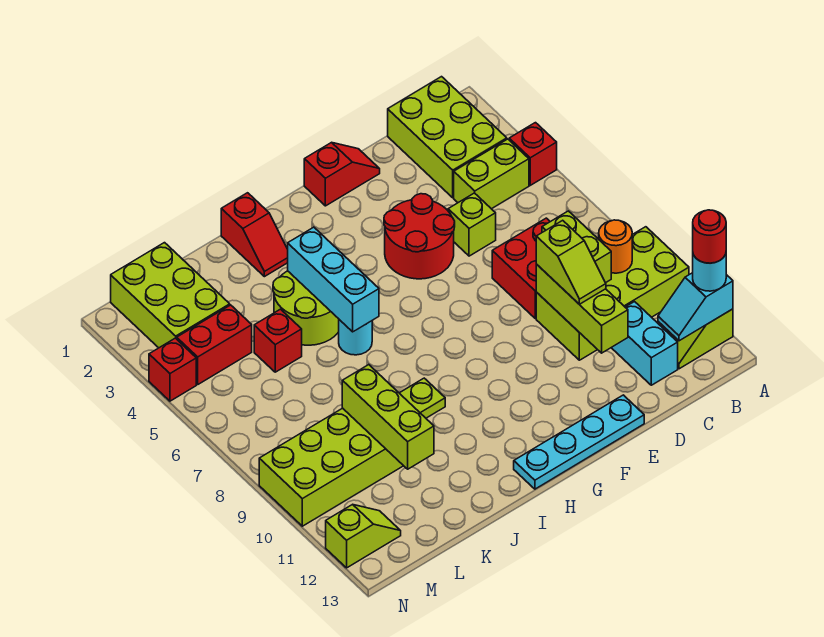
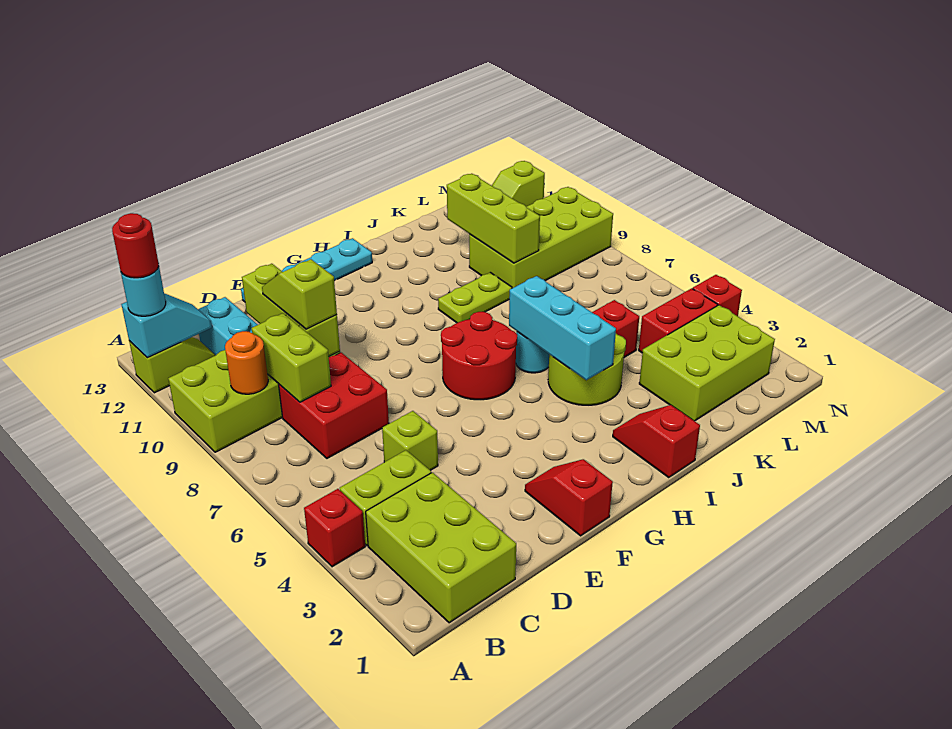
red 1x2 slope [304,142,380,206] -> red 1x2 slope turned to [525,459,613,536]
red 2x2 round brick [384,194,455,279] -> red 2x2 round brick moved to [441,312,517,400]
lime 2x3 brick [111,243,230,348] -> lime 2x3 brick turned to [639,305,775,421]

